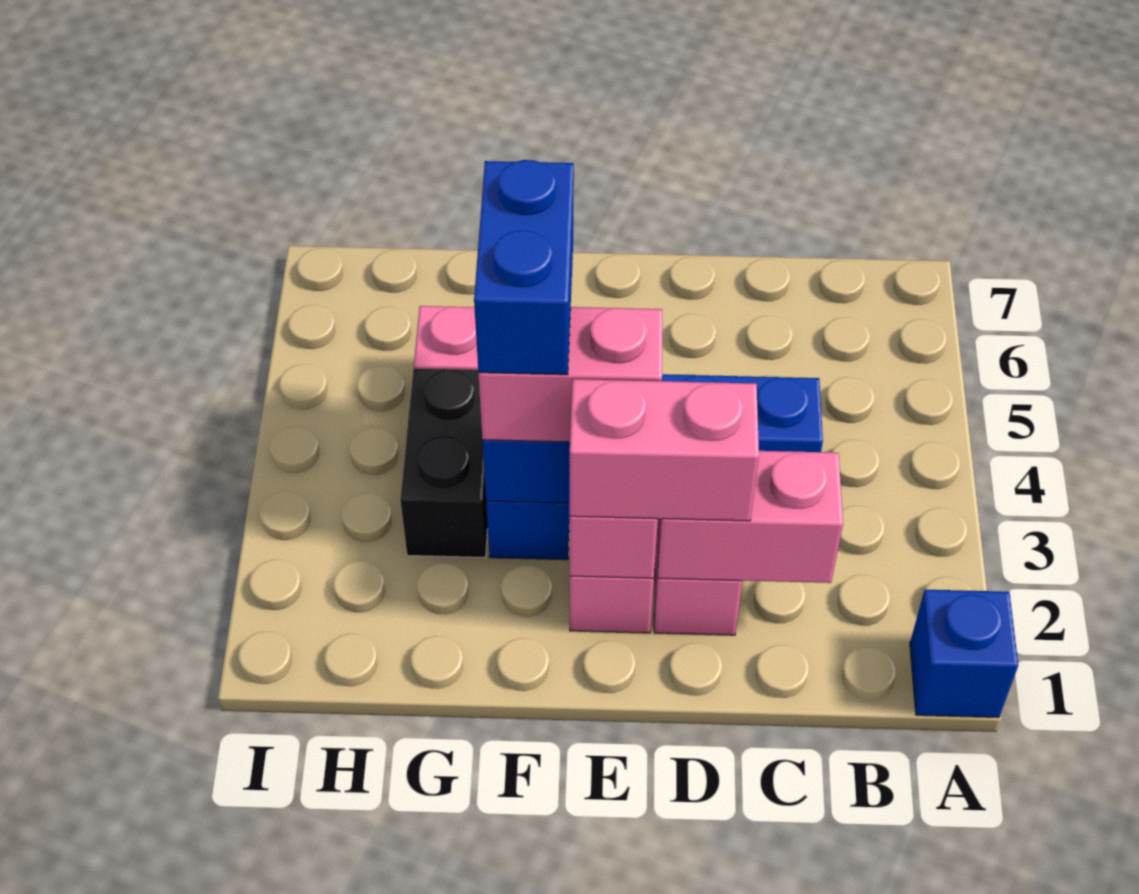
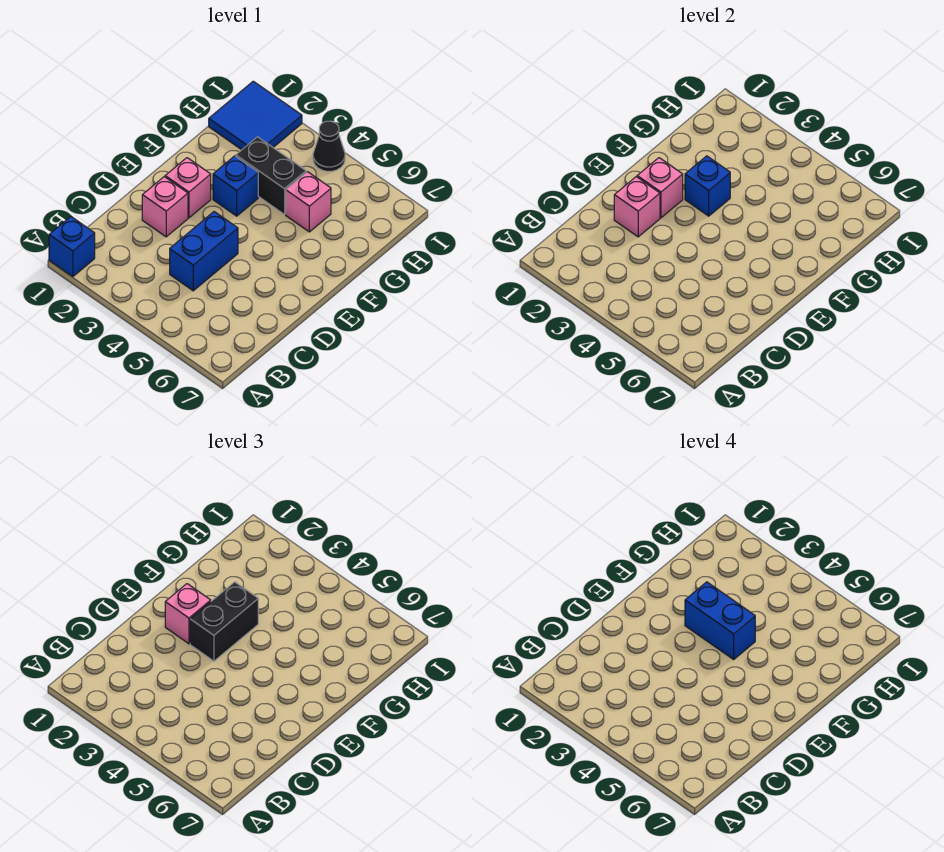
pink 1x2 brick [658,451,843,583] -> pink 1x1 brick [614,177,660,237]
pink 1x2 brick [570,379,759,521] -> pink 1x1 brick [165,584,211,644]
pink 1x2 brick [478,307,662,442] -> black 1x2 brick [190,582,258,661]
none -> blue 2x2 tile [209,81,302,150]
none -> black 1x1 cone [313,121,345,171]

